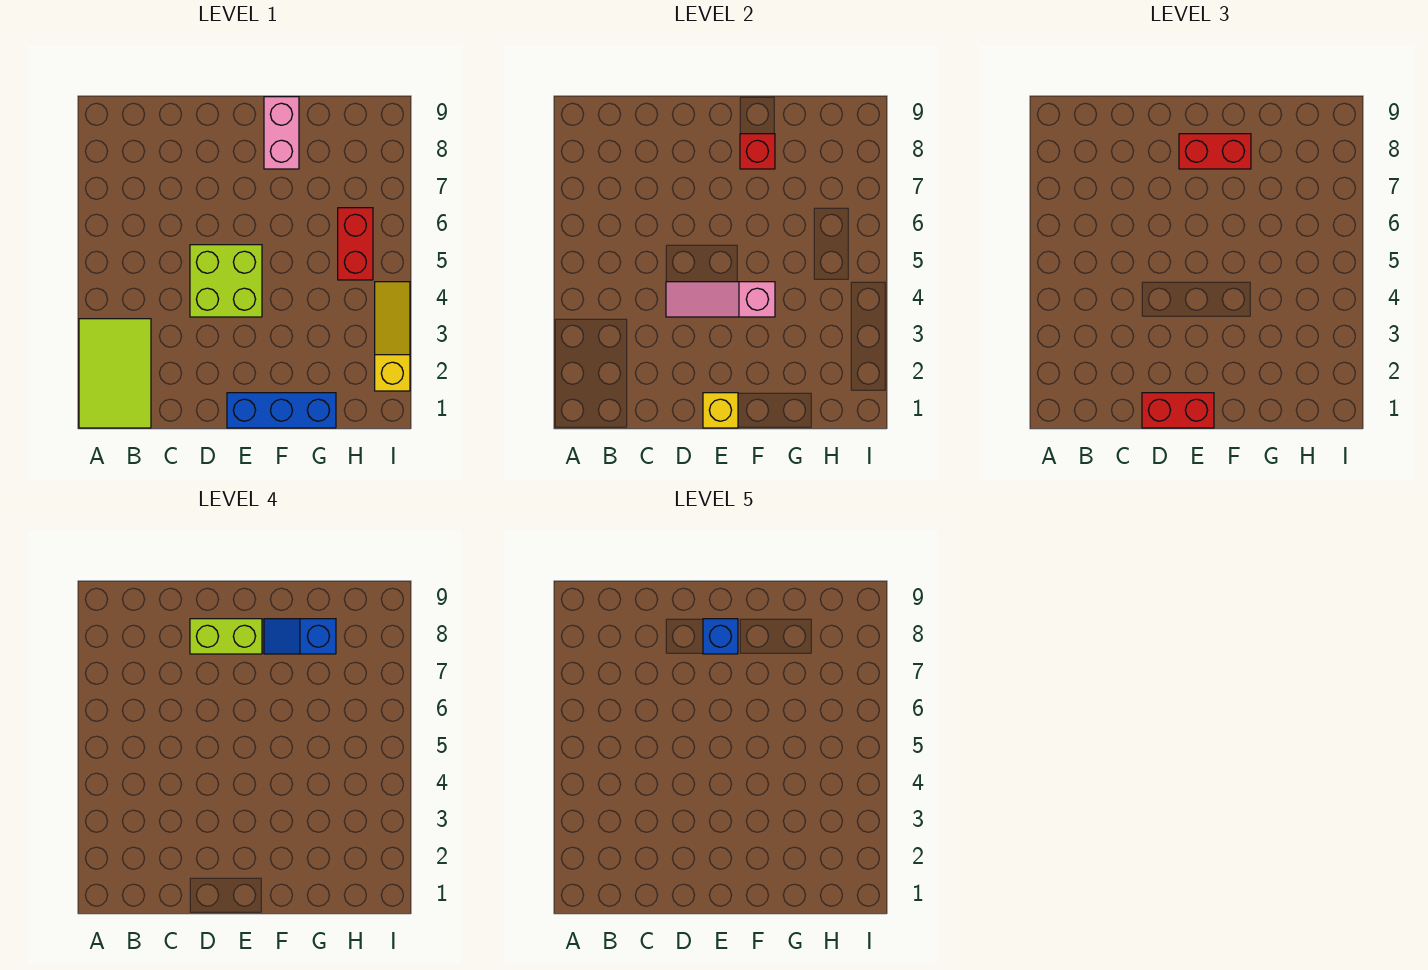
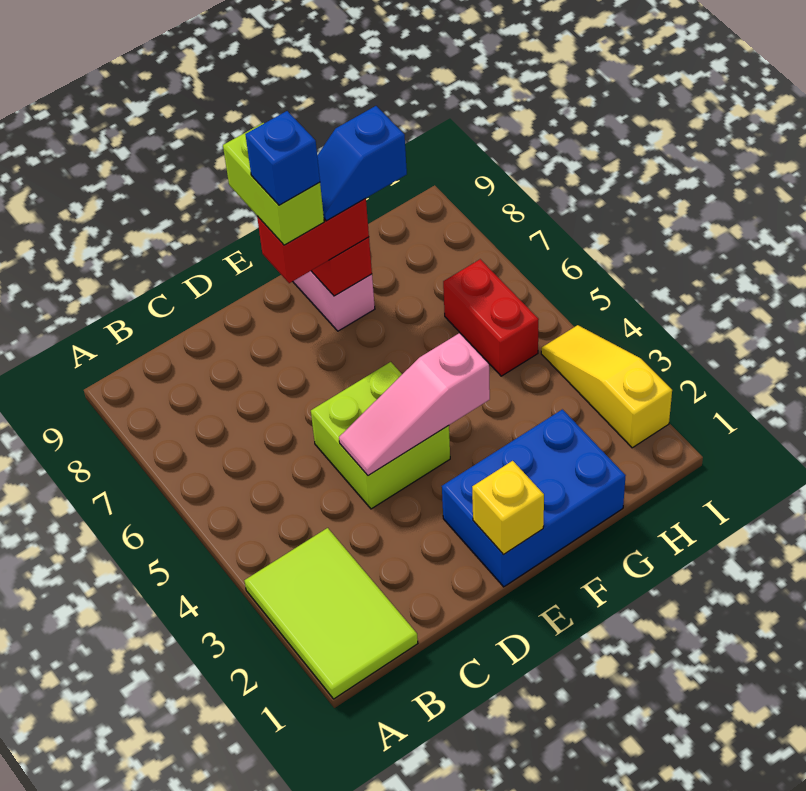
red 1x2 brick [1142,393,1214,428] -> none
lime 1x2 brick [190,619,262,654] -> lime 1x2 brick turned to [223,123,324,245]
blue 1x3 brick [227,393,336,428] -> blue 2x3 brick [442,409,626,587]

